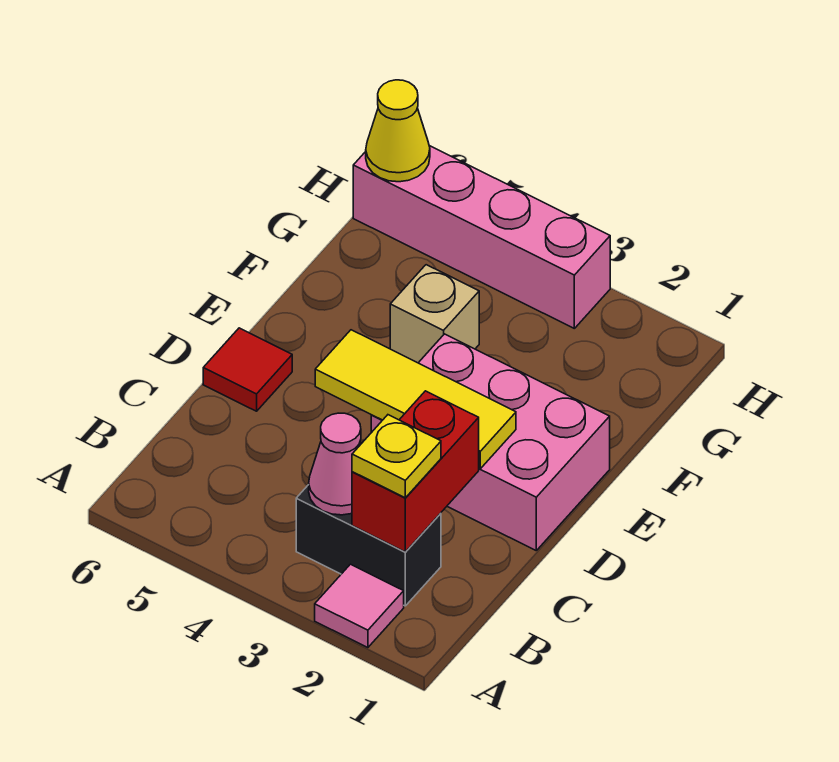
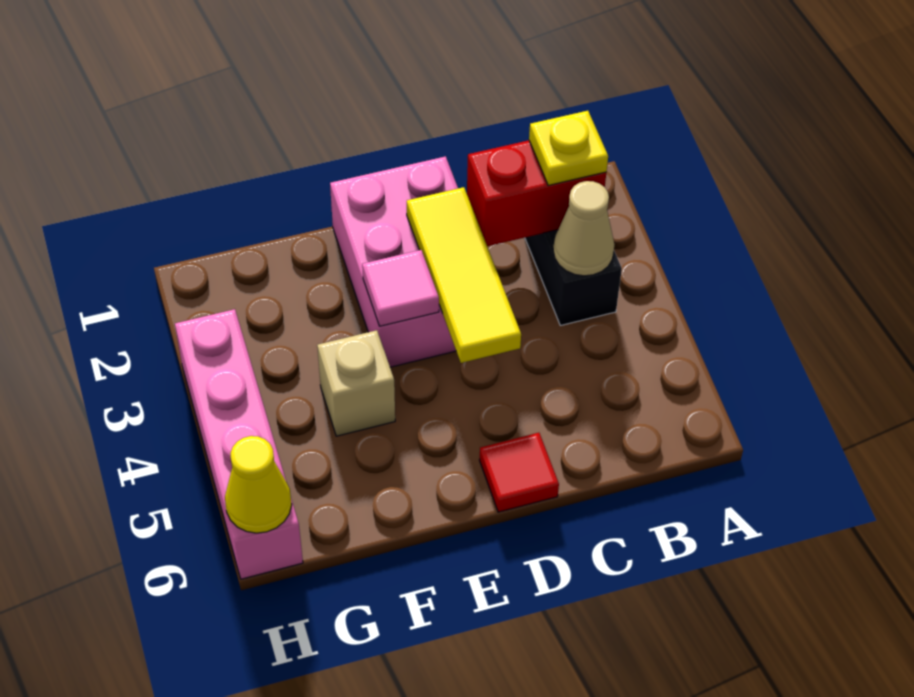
pink 1x1 tile [315,564,404,648] -> pink 1x1 tile moved to [362,250,439,326]
pink 1x1 cone [309,413,361,515] -> tan 1x1 cone [553,181,615,276]

